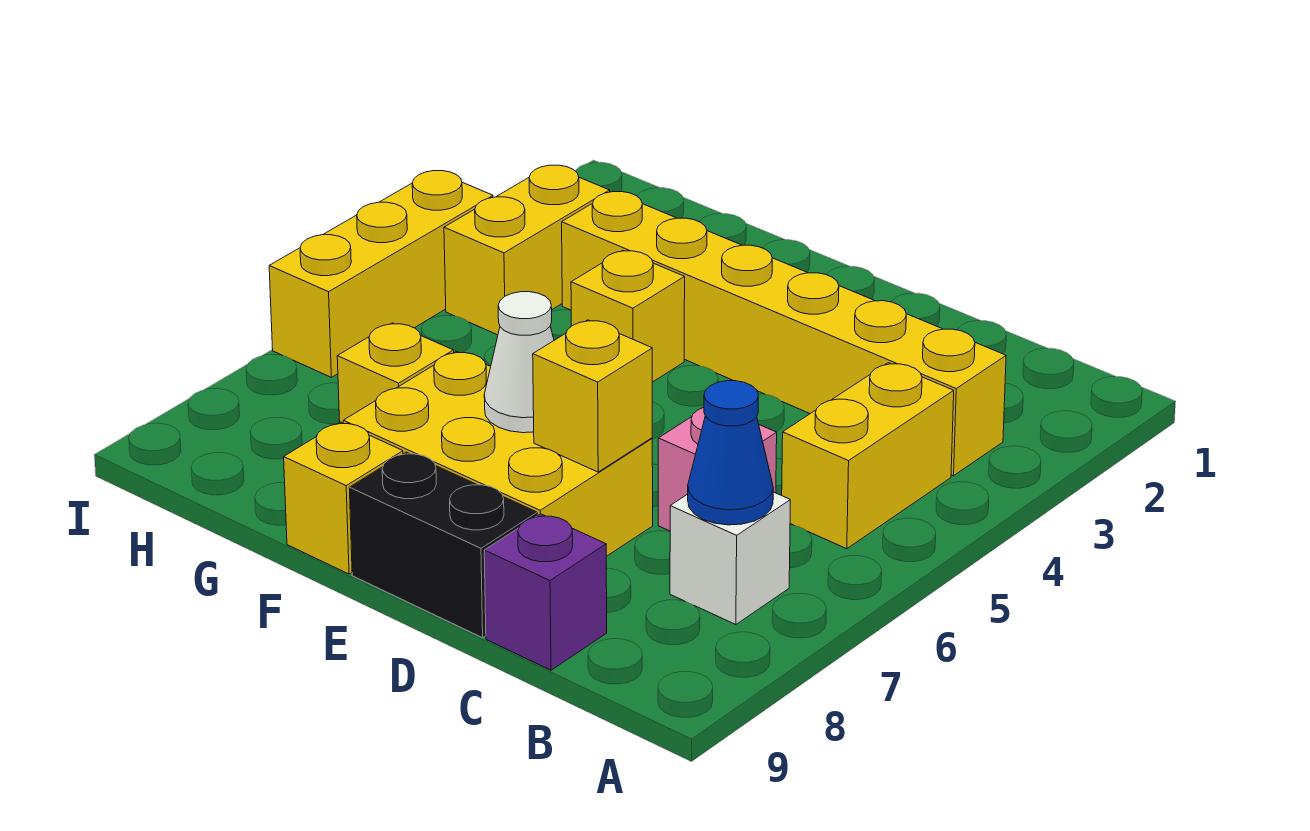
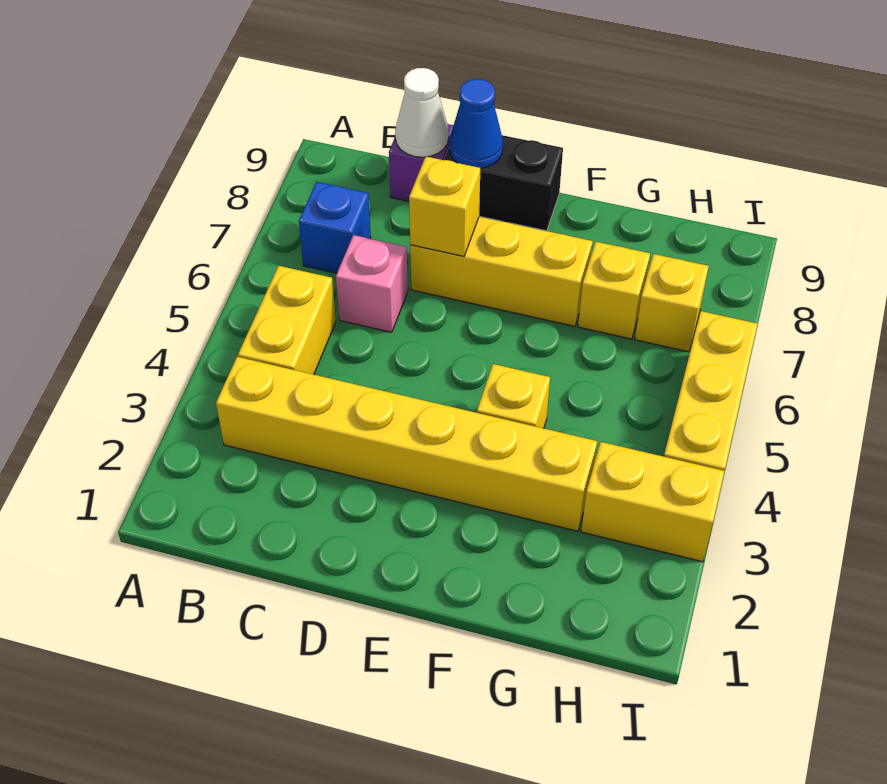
white 1x1 brick [670,492,790,625] -> blue 1x1 brick [299,182,371,273]
blue 1x1 cone [688,381,773,525] -> blue 1x1 cone moved to [449,79,503,168]
yellow 2x3 brick [343,352,653,556] -> yellow 1x3 brick [410,217,593,326]
white 1x1 cone [484,292,554,433] -> white 1x1 cone moved to [395,68,449,157]
yellow 1x1 brick [284,422,403,574] -> yellow 1x1 brick moved to [635,254,709,352]
yellow 1x2 brick [444,165,610,335] -> yellow 1x2 brick turned to [581,442,725,562]

